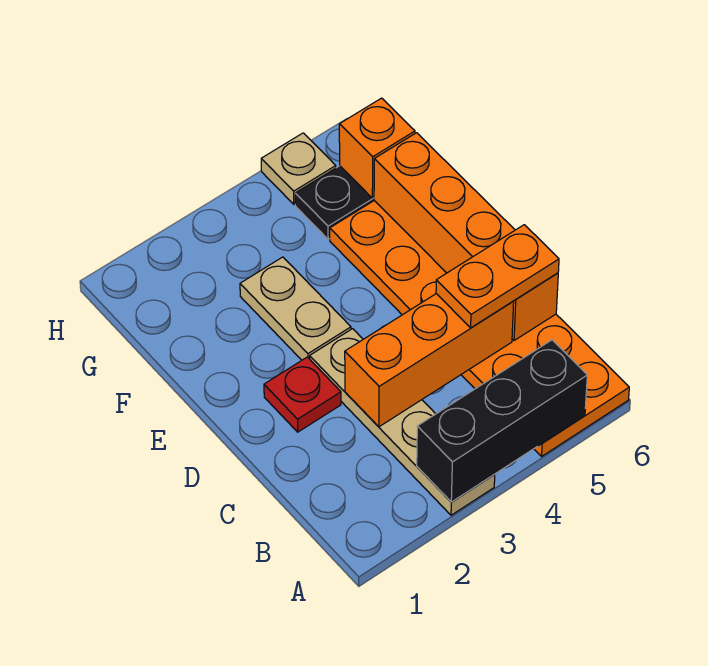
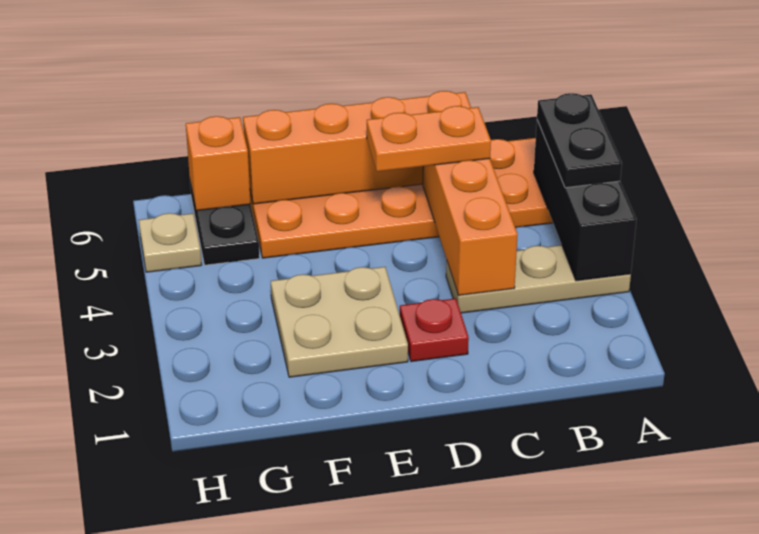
tan 1x4 plate [310,329,495,515] -> tan 1x3 plate [446,245,631,313]
none -> black 1x2 plate [537,93,622,188]
orange 1x2 plate [436,225,559,328] -> orange 1x2 plate turned to [367,106,491,172]
tan 1x2 plate [240,257,351,360] -> tan 2x2 plate [271,267,408,377]

